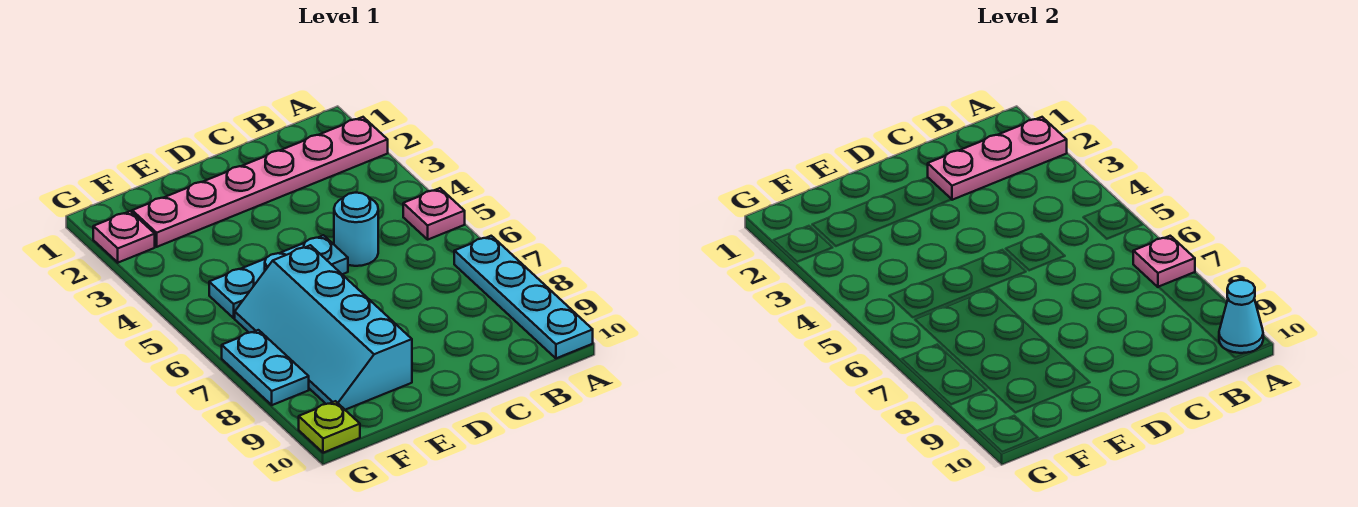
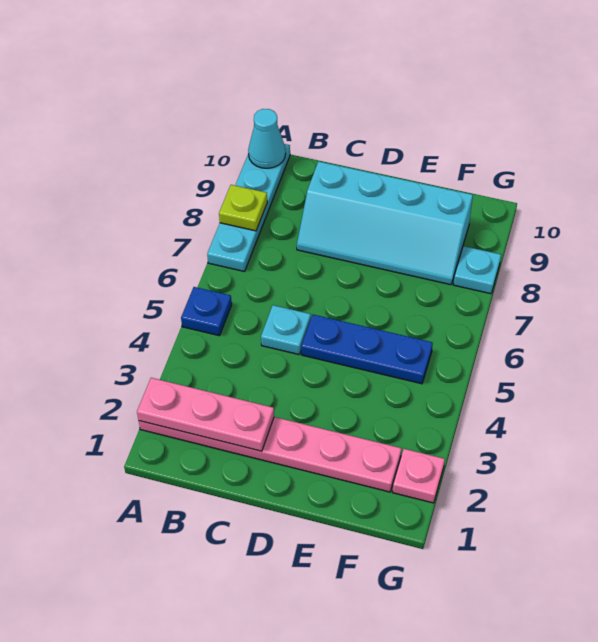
pink 1x1 plate [403,188,465,239] -> blue 1x1 plate [181,287,232,336]
pink 1x1 plate [1133,236,1195,287] -> none
cyan 1x1 round brick [334,193,378,266] -> cyan 1x1 plate [261,305,311,354]
cyan 1x3 plate [209,235,348,318] -> blue 1x3 plate [301,315,433,384]
cyan 2x4 slope [235,245,412,410] -> cyan 2x4 slope turned to [297,162,473,285]
cyan 1x2 plate [222,330,309,405] -> cyan 1x1 plate [453,246,501,294]
lime 1x1 plate [299,401,360,453] -> lime 1x1 plate moved to [219,185,267,231]

